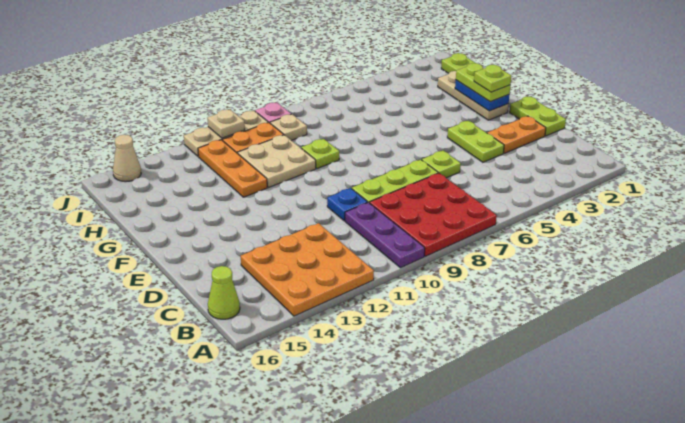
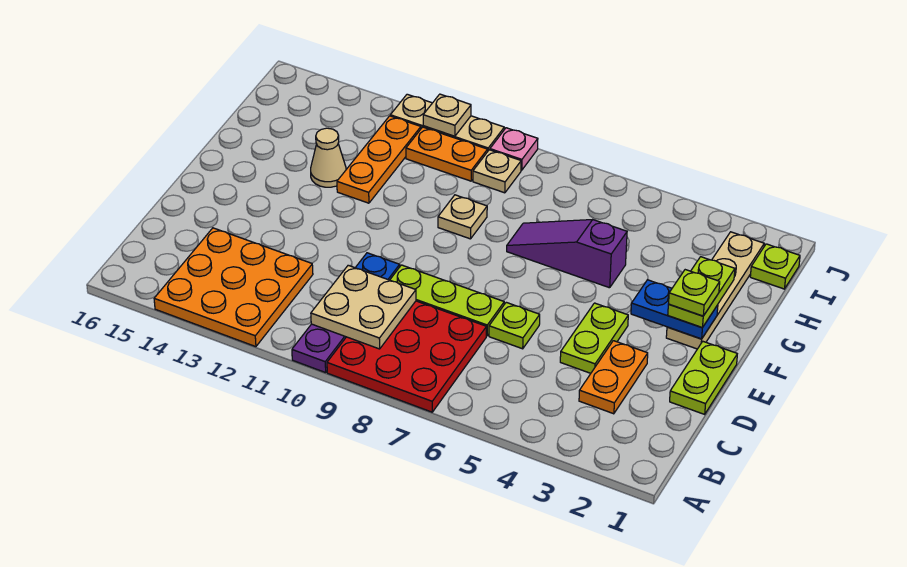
lime 1x1 cone [208,266,240,319] -> none
orange 1x2 plate [487,116,546,153] -> orange 1x2 plate turned to [579,341,648,414]
tan 1x3 plate [438,71,509,120] -> tan 1x4 plate [666,232,764,349]
blue 1x2 plate [455,80,510,111] -> blue 1x2 plate turned to [631,280,718,339]
none -> purple 1x3 slope [507,220,627,288]
lime 1x1 plate [301,139,339,169] -> tan 1x1 plate [438,195,487,239]
tan 2x2 plate [238,135,316,188] -> tan 2x2 plate moved to [311,265,416,349]
tan 1x1 cone [113,135,141,182] -> tan 1x1 cone moved to [311,128,346,187]

